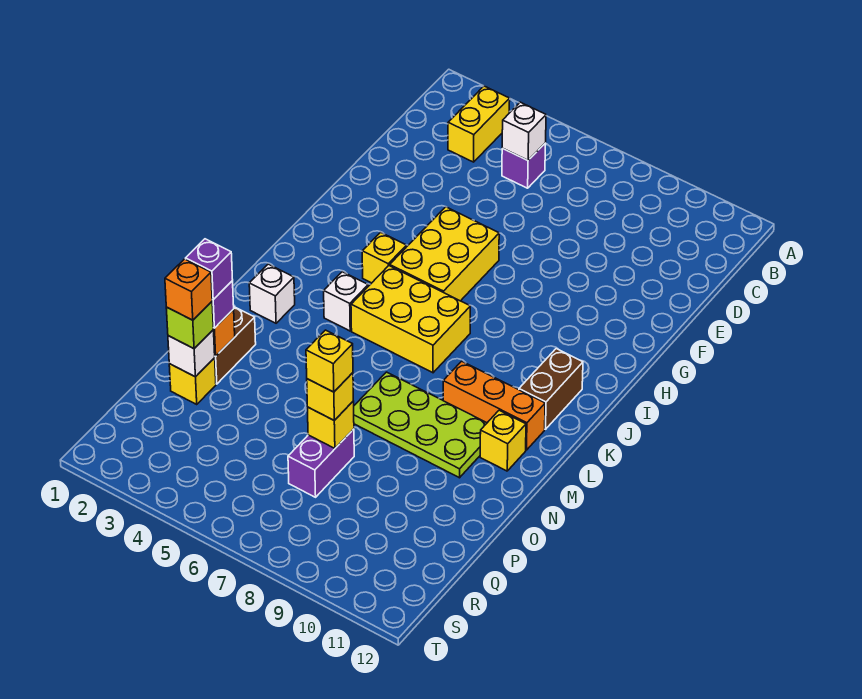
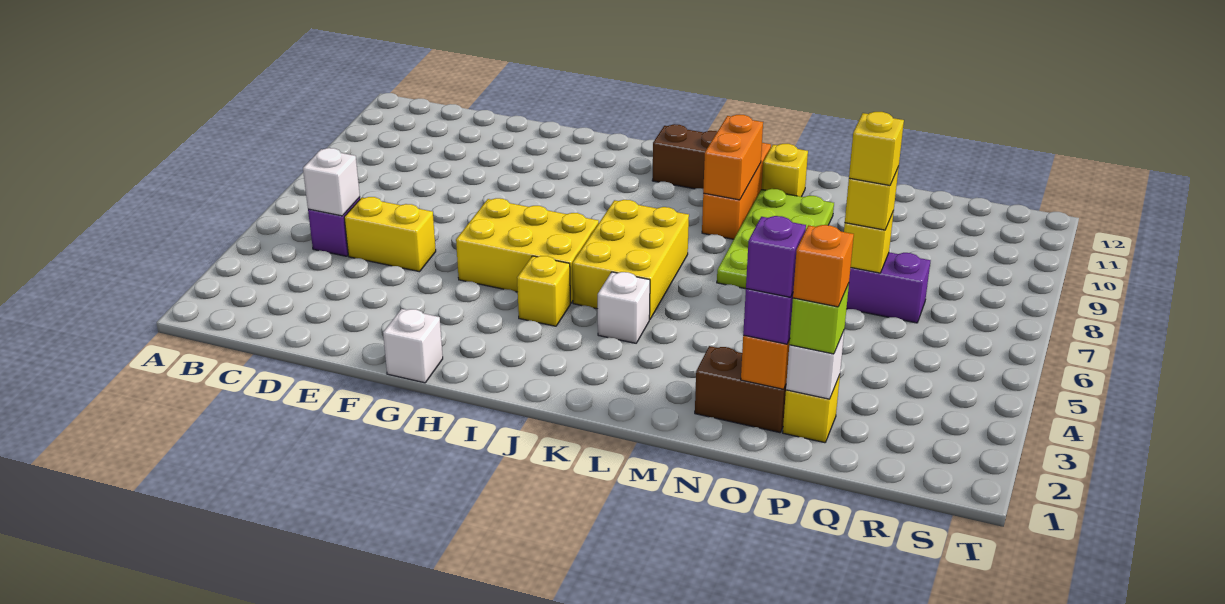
yellow 1x2 brick [448,86,510,162] -> yellow 1x2 brick moved to [344,197,436,272]
white 1x1 brick [249,264,295,323] -> white 1x1 brick moved to [383,309,443,383]
none -> orange 1x2 brick [703,115,763,200]

